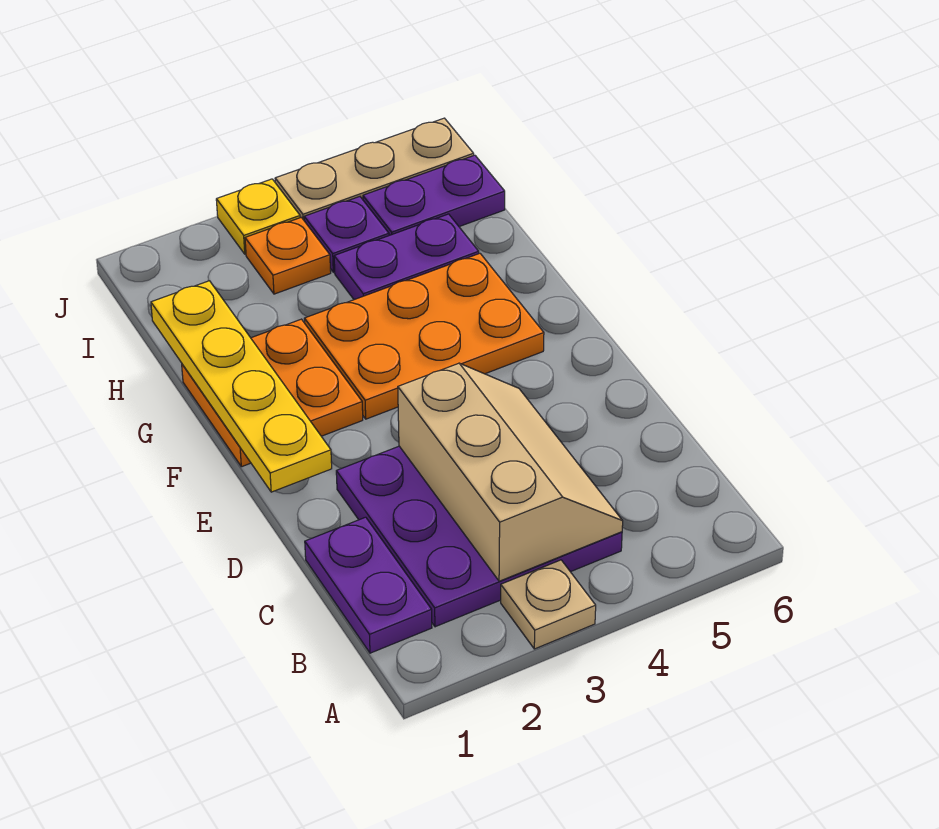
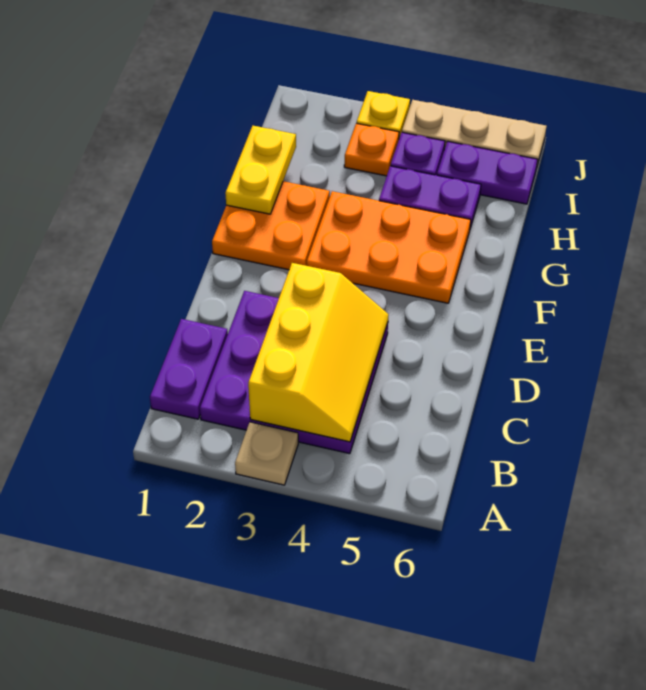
tan 2x3 slope [398,363,623,581] -> yellow 2x3 slope [248,263,388,442]
yellow 1x4 plate [151,281,332,492] -> yellow 1x2 plate [225,126,296,214]

